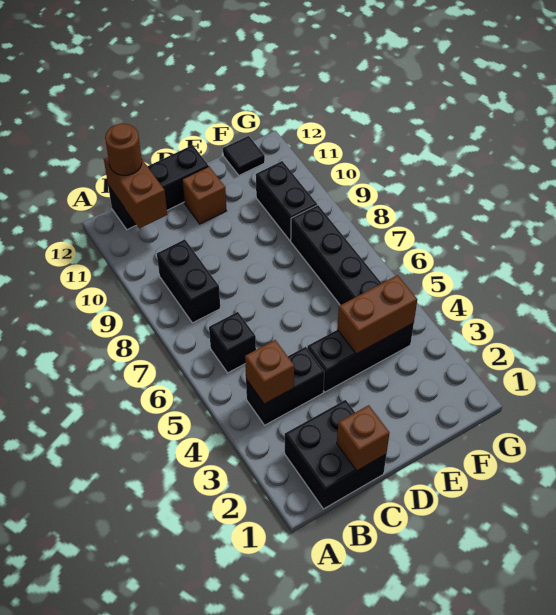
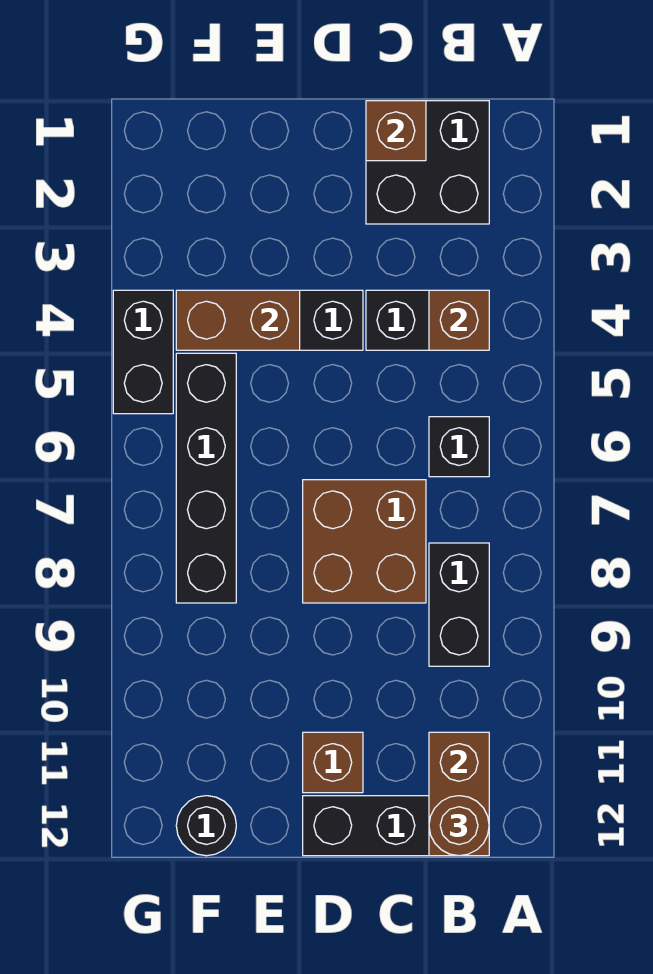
none -> brown 2x2 brick [303,480,426,603]
black 1x2 brick [256,161,317,241] -> black 1x2 brick moved to [113,290,173,414]
black 1x1 tile [223,136,265,175] -> black 1x1 round brick [176,796,236,856]

